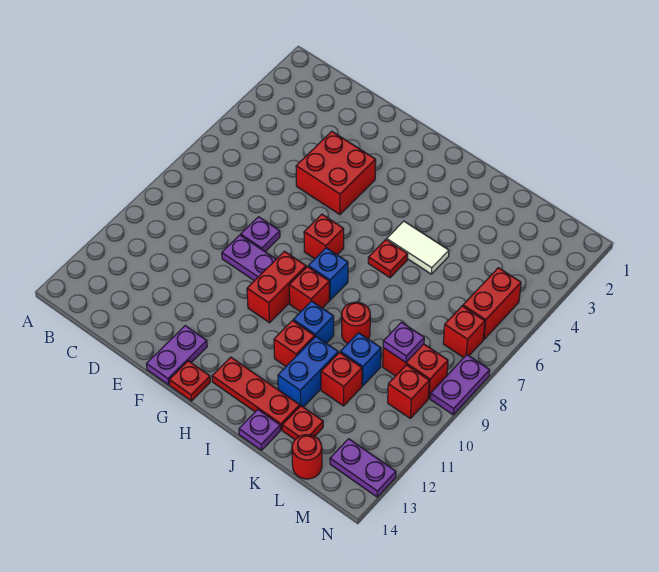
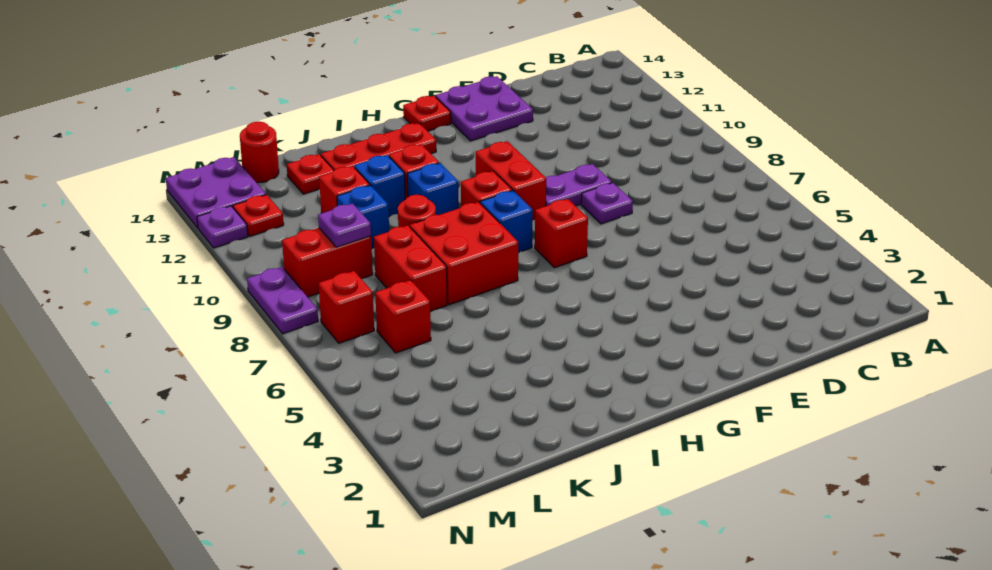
red 2x2 brick [296,131,376,215] -> red 2x2 brick moved to [410,202,518,305]
purple 1x2 plate [147,326,207,385] -> purple 2x2 plate [435,76,533,141]
white 1x2 tile [387,221,449,274] -> none
red 1x1 plate [368,240,408,278] -> red 1x1 plate moved to [233,195,284,236]
blue 1x2 brick [278,337,338,407] -> blue 1x1 brick [354,155,405,217]
purple 1x1 plate [239,409,280,450] -> purple 1x1 plate moved to [197,206,248,248]
red 1x2 brick [463,268,521,339] -> red 1x2 brick moved to [374,225,447,311]
red 1x1 brick [388,365,429,418] -> red 1x1 brick moved to [375,280,431,353]
purple 1x2 plate [330,439,396,497] -> purple 2x2 plate [166,157,266,228]

